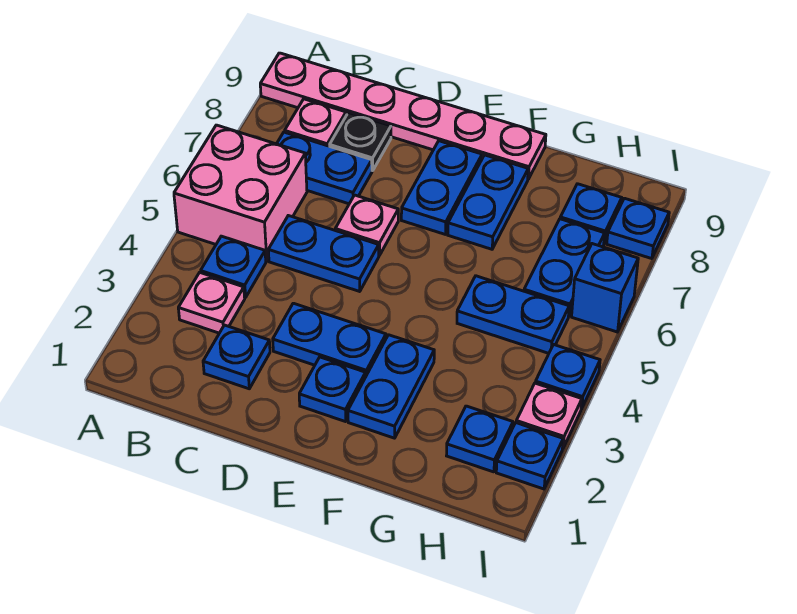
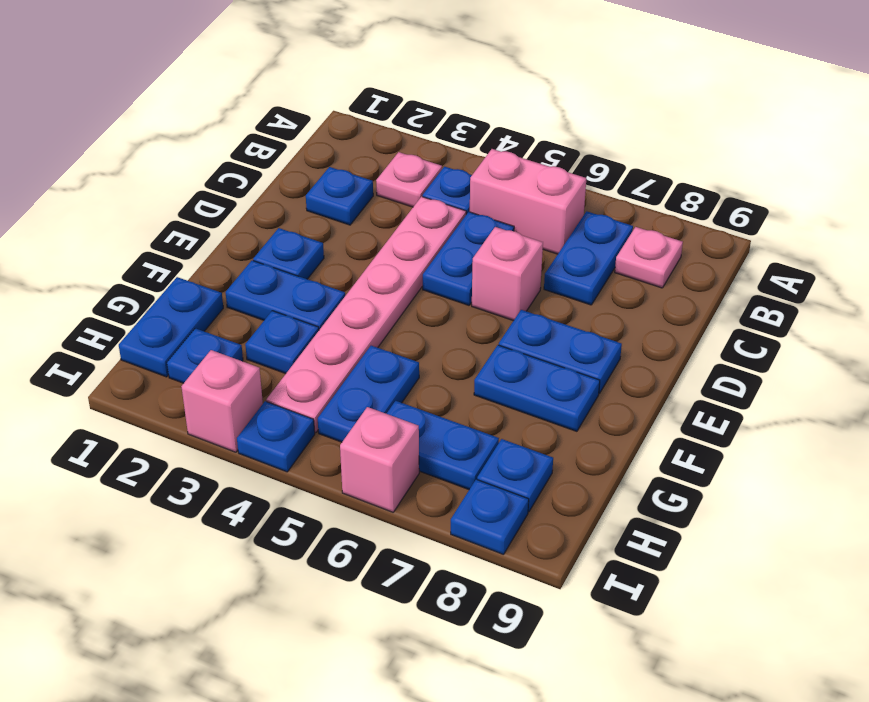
pink 2x2 brick [174,125,307,261] -> pink 1x2 brick [470,149,586,254]
pink 1x6 plate [260,53,546,179] -> pink 1x6 plate moved to [266,197,466,432]
black 1x1 plate [330,113,391,171] -> none
blue 1x2 plate [273,303,386,376] -> blue 1x2 plate moved to [119,277,223,377]
pink 1x1 plate [335,195,398,255] -> pink 1x1 brick [472,227,543,321]
blue 1x1 plate [496,423,563,489] -> blue 1x1 plate moved to [245,311,319,374]
pink 1x1 plate [516,383,582,448] -> pink 1x1 brick [181,350,263,452]
blue 1x1 brick [572,244,638,332] -> pink 1x1 brick [340,407,419,512]

